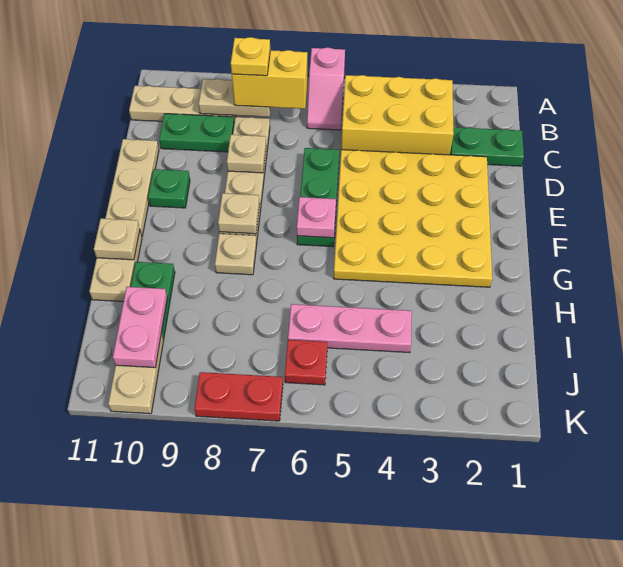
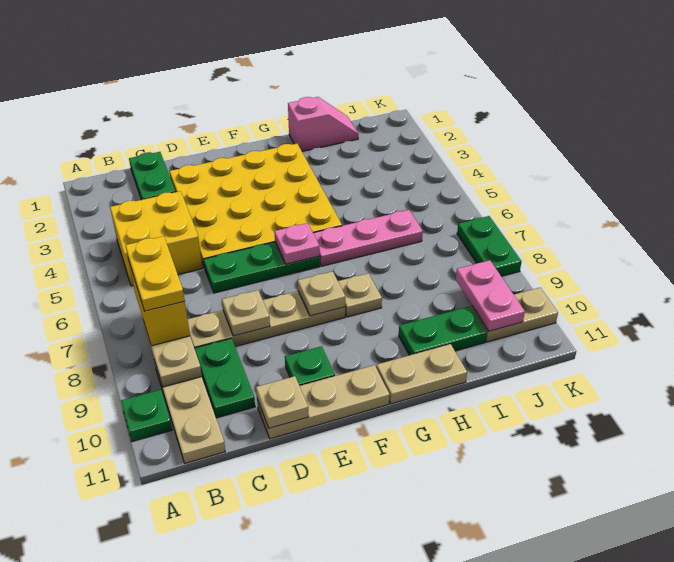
pink 1x2 slope [307,48,345,130] -> pink 1x2 slope moved to [288,97,358,151]
none -> green 1x1 plate [121,390,172,441]
yellow 2x3 brick [341,75,454,155] -> yellow 2x2 brick [110,191,203,286]
yellow 1x1 plate [231,37,270,76] -> yellow 1x2 plate [125,236,185,311]
tan 1x1 plate [94,218,140,260] -> tan 1x1 plate moved to [256,376,309,428]
pink 1x3 plate [288,304,412,353] -> pink 1x3 plate turned to [313,210,423,266]
pink 1x2 plate [113,287,167,368] -> pink 1x2 plate turned to [456,260,525,331]
red 1x1 plate [285,340,327,385] -> none
red 1x2 plate [195,372,283,421] -> green 1x2 plate [457,216,522,276]

